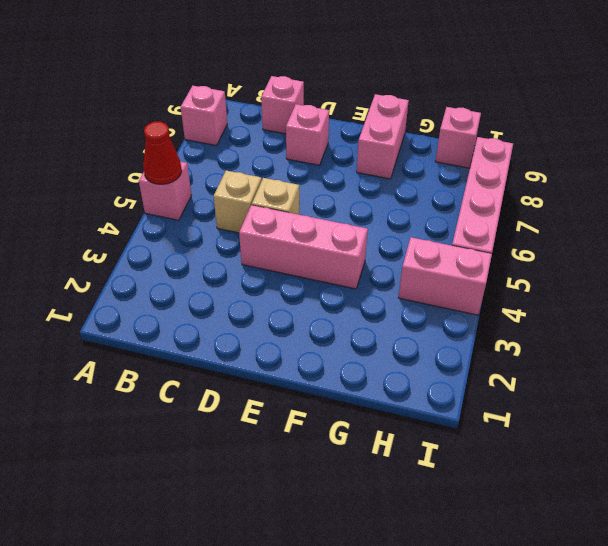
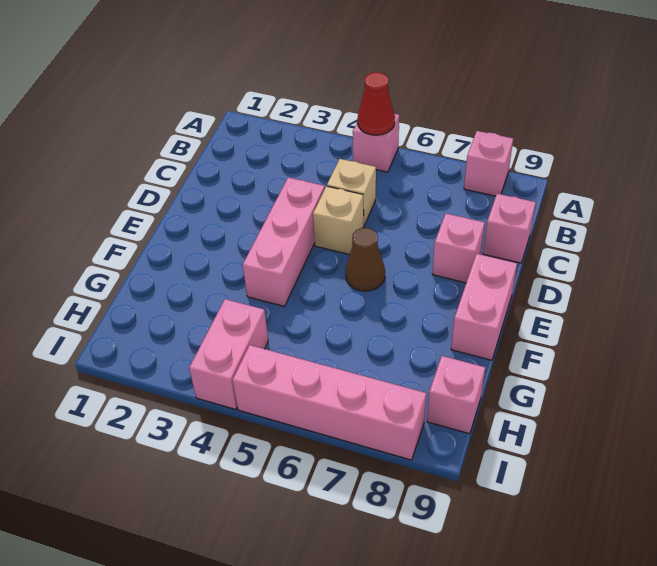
none -> brown 1x1 cone [345,228,385,291]
pink 1x2 brick [357,94,409,179] -> pink 1x2 brick turned to [451,254,517,360]

